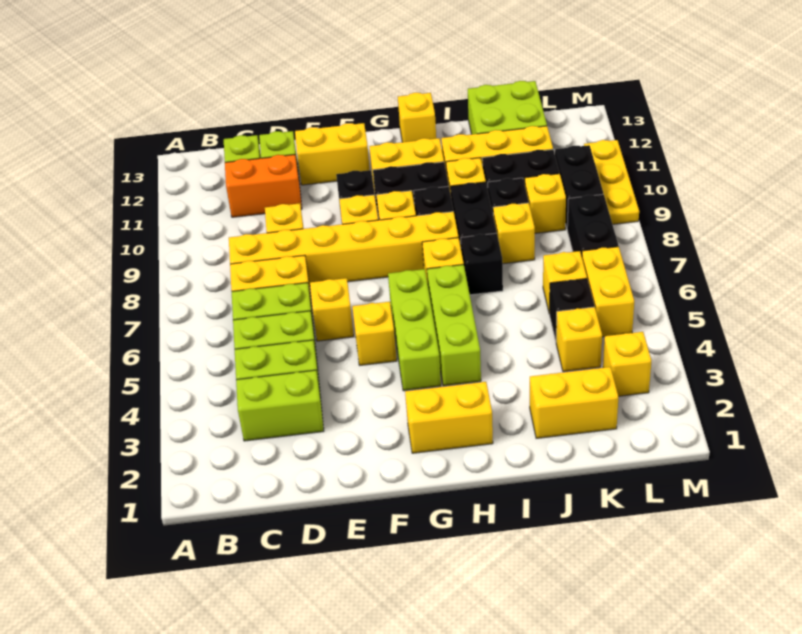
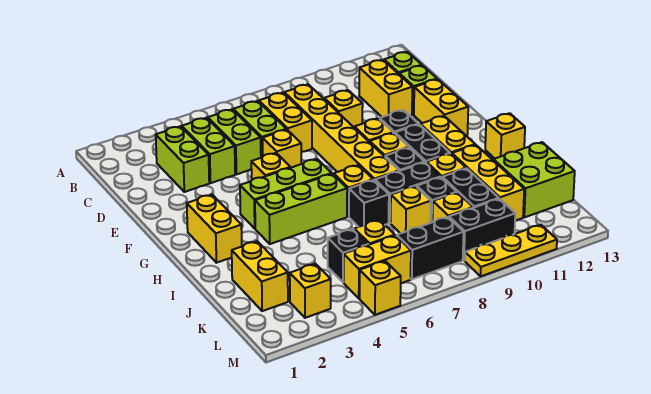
orange 1x2 brick [225,155,302,217] -> yellow 1x2 brick [359,60,412,117]
yellow 1x1 brick [556,307,602,372] -> yellow 1x1 brick moved to [360,261,401,315]

